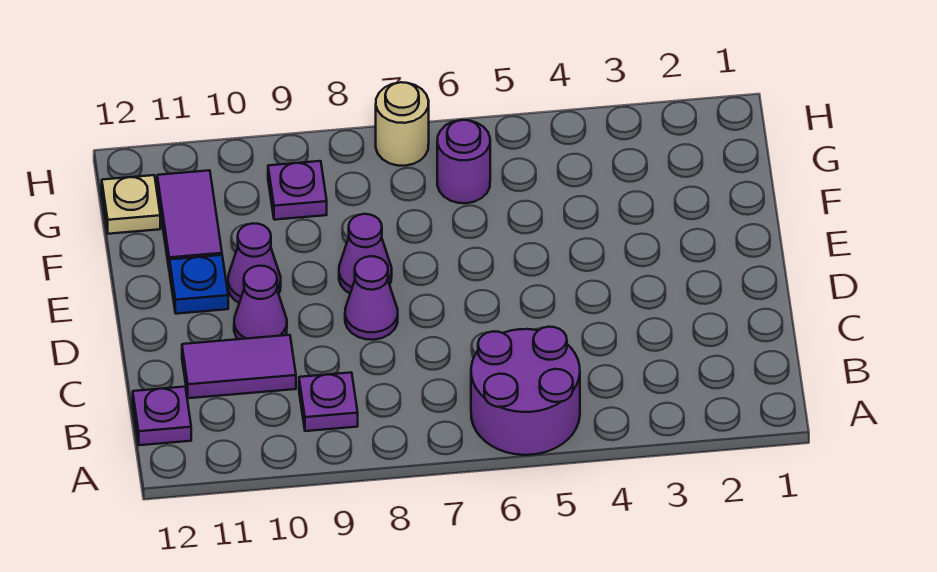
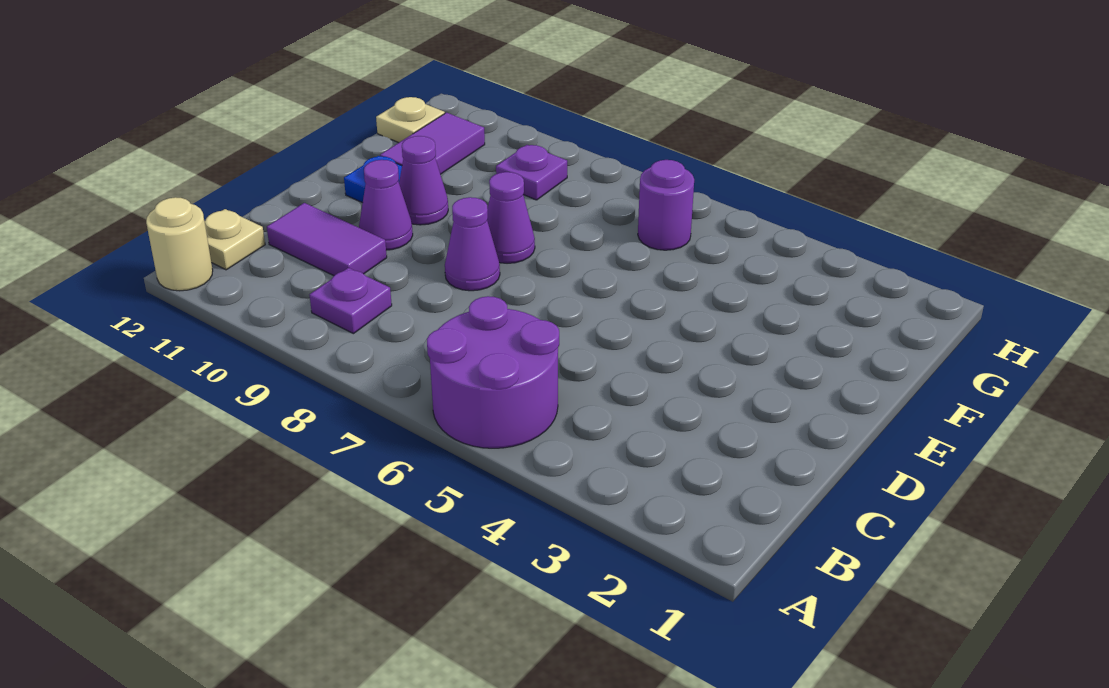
purple 1x1 plate [133,387,191,445] -> tan 1x1 plate [205,209,265,270]
tan 1x1 round brick [376,82,429,166] -> tan 1x1 round brick moved to [146,197,213,291]

